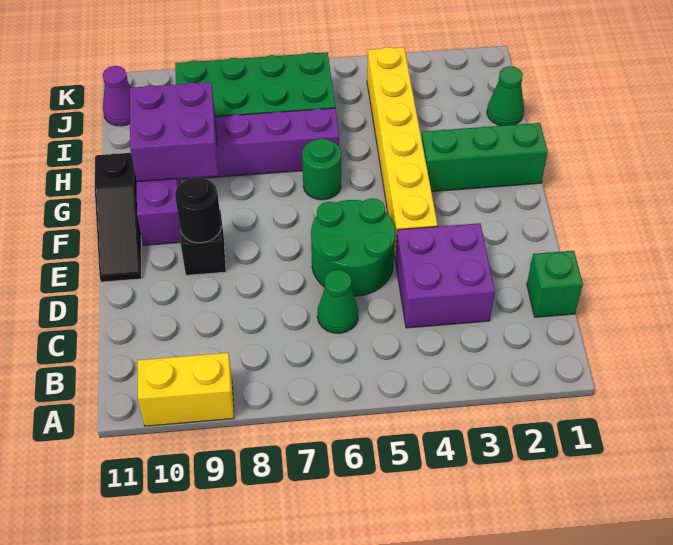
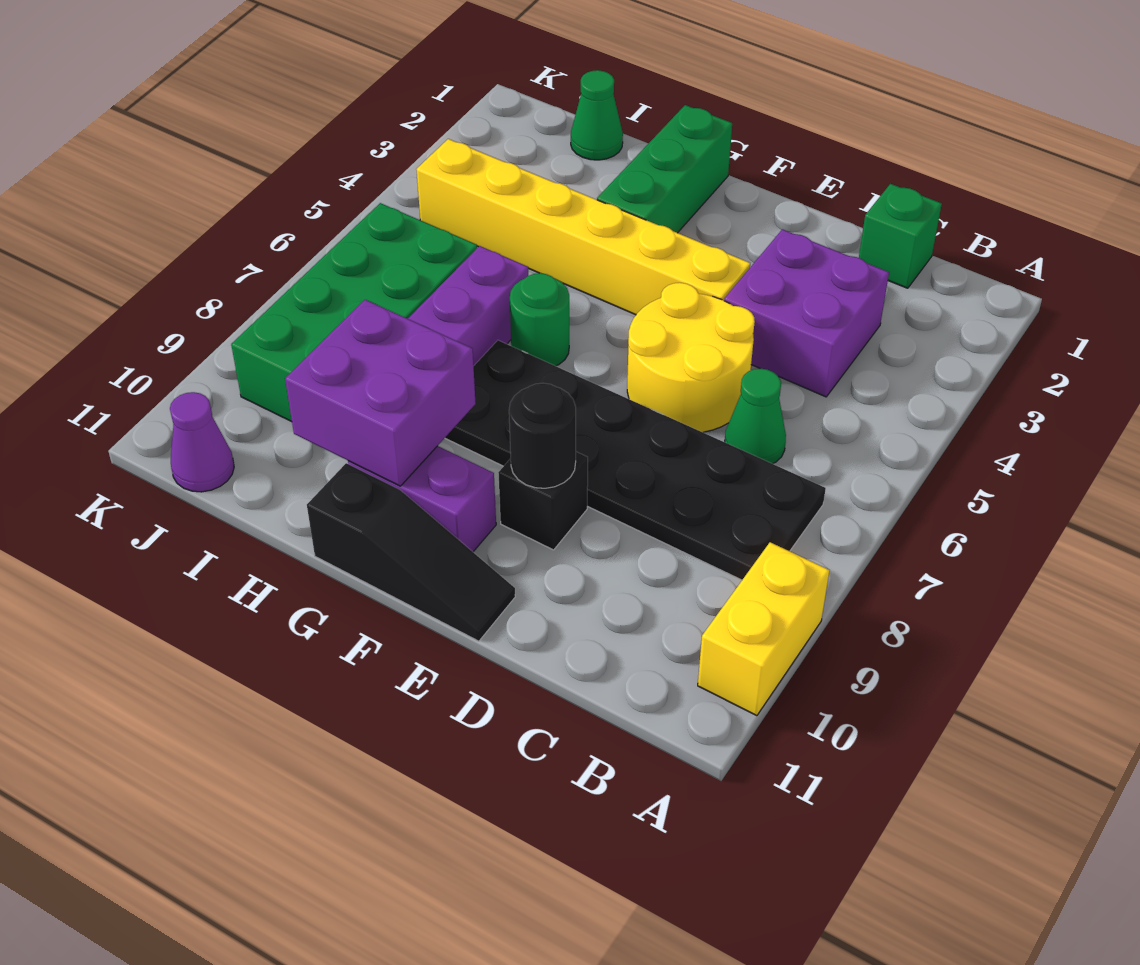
none -> black 2x6 plate [445,340,826,580]
green 2x2 round brick [311,198,395,296] -> yellow 2x2 round brick [627,283,755,432]

